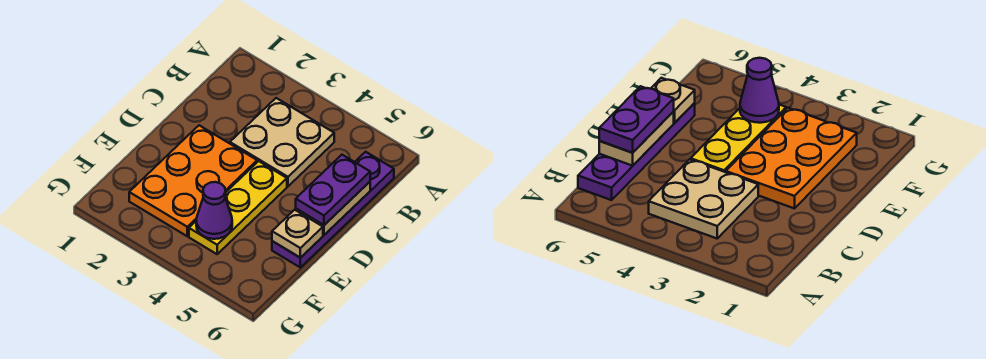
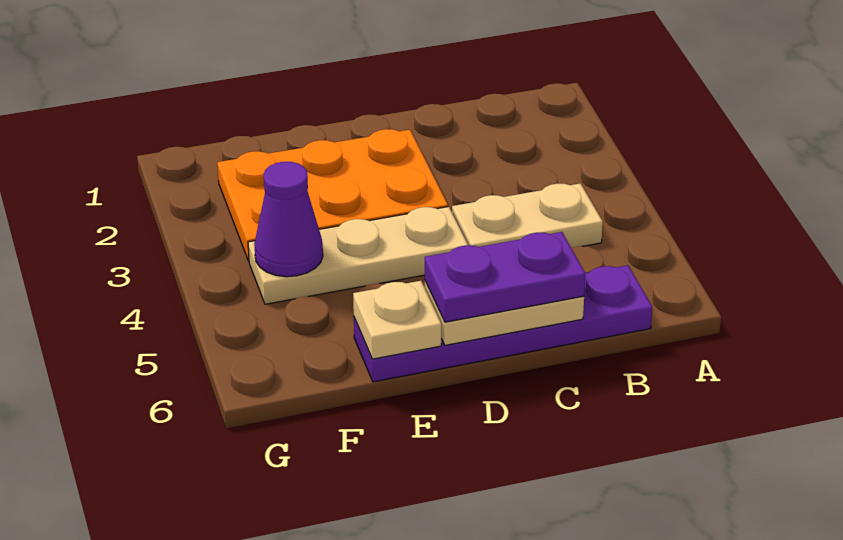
tan 2x2 plate [230,98,334,186] -> tan 1x2 plate [452,183,603,248]
yellow 1x3 plate [189,161,287,254] -> tan 1x3 plate [248,207,468,304]

